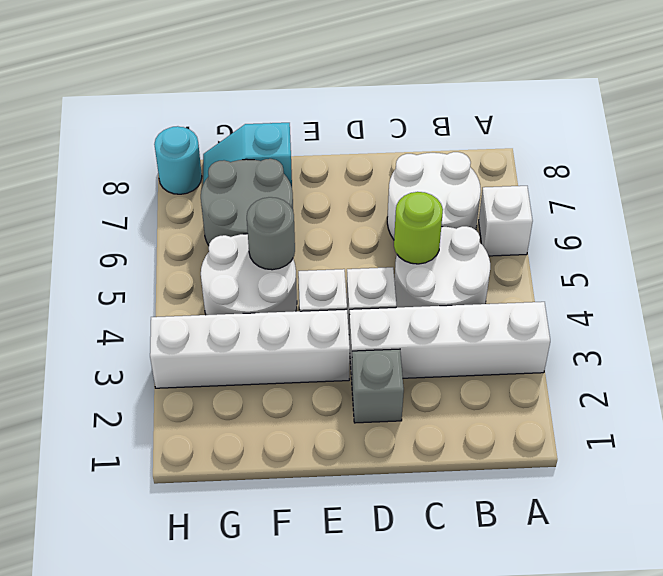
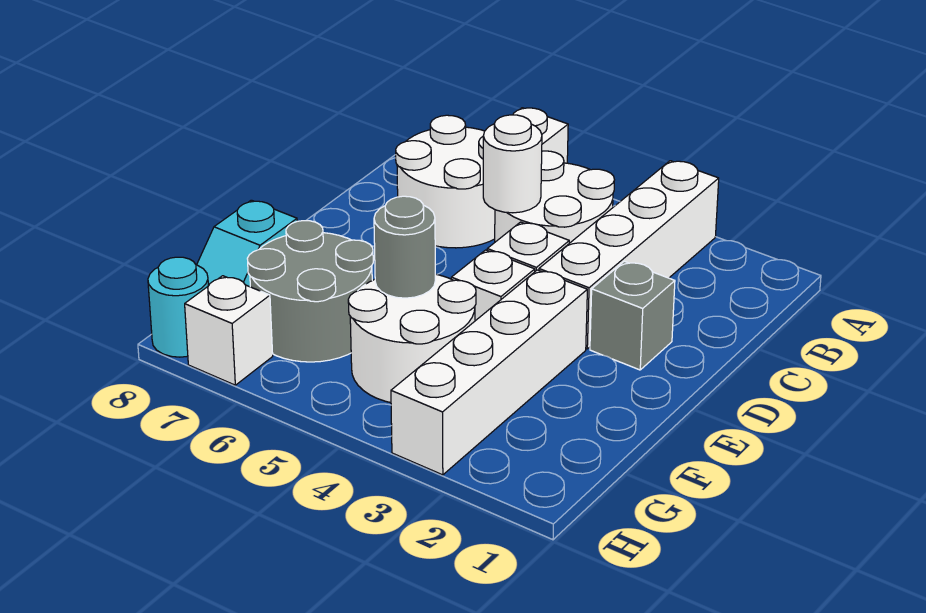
lime 1x1 round brick [394,192,443,264] -> white 1x1 round brick [483,115,542,213]
none -> white 1x1 brick [185,276,273,385]

